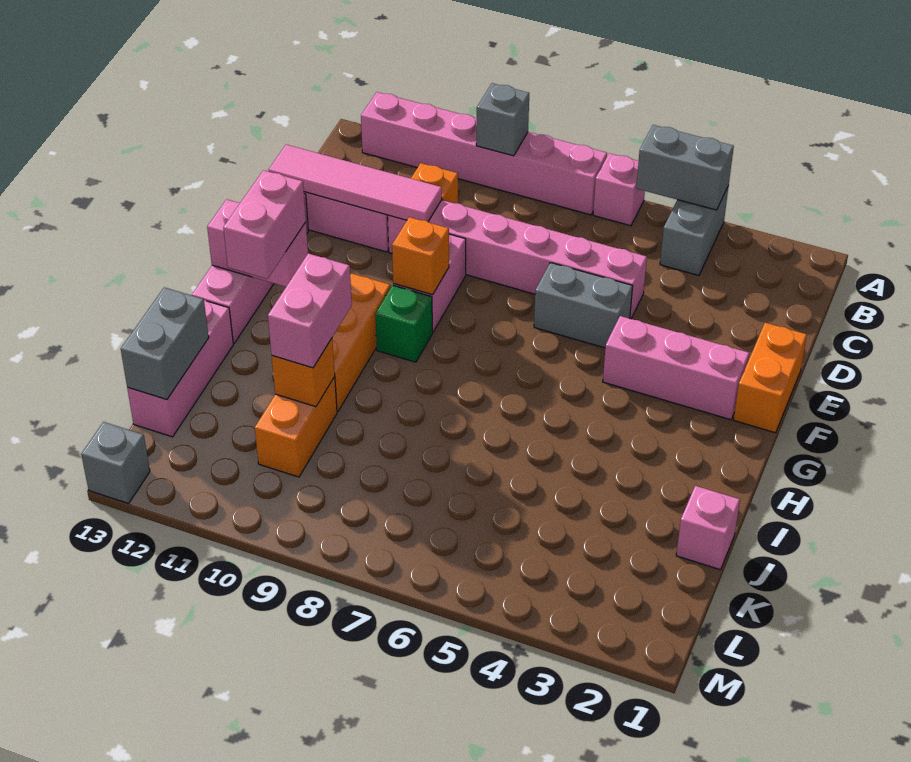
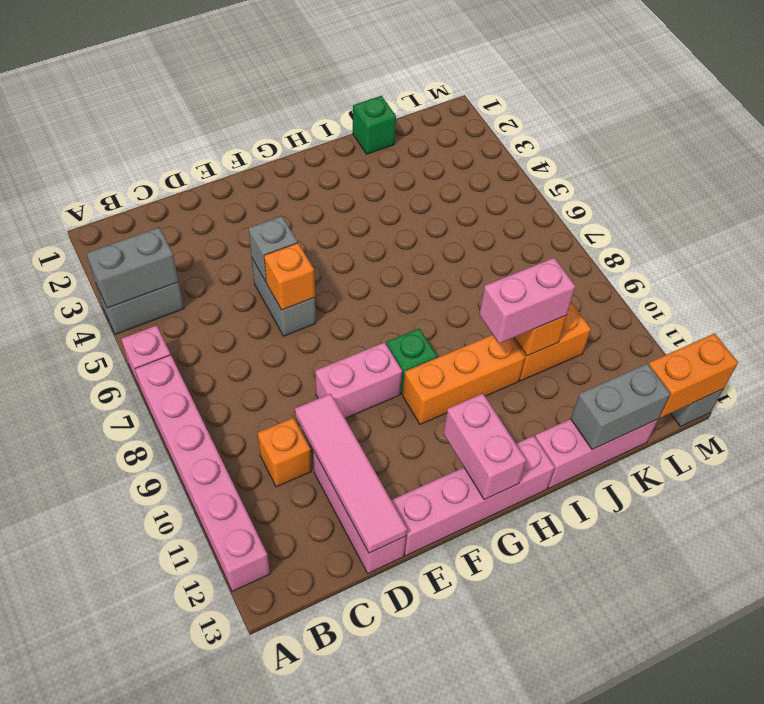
grey 1x2 brick [636,125,734,210] -> grey 1x2 brick turned to [86,228,179,308]
grey 1x1 brick [476,83,529,156] -> grey 1x1 brick moved to [249,216,298,282]
pink 1x6 brick [388,200,647,319] -> none
orange 1x2 brick [734,323,807,433] -> orange 1x2 brick moved to [649,334,738,418]
pink 1x3 brick [603,316,749,420] -> none
orange 1x1 brick [392,217,449,295] -> orange 1x1 brick moved to [264,243,315,310]
pink 1x2 brick [223,170,306,279] -> none
pink 1x1 brick [676,486,740,570] -> green 1x1 brick [353,96,396,154]

